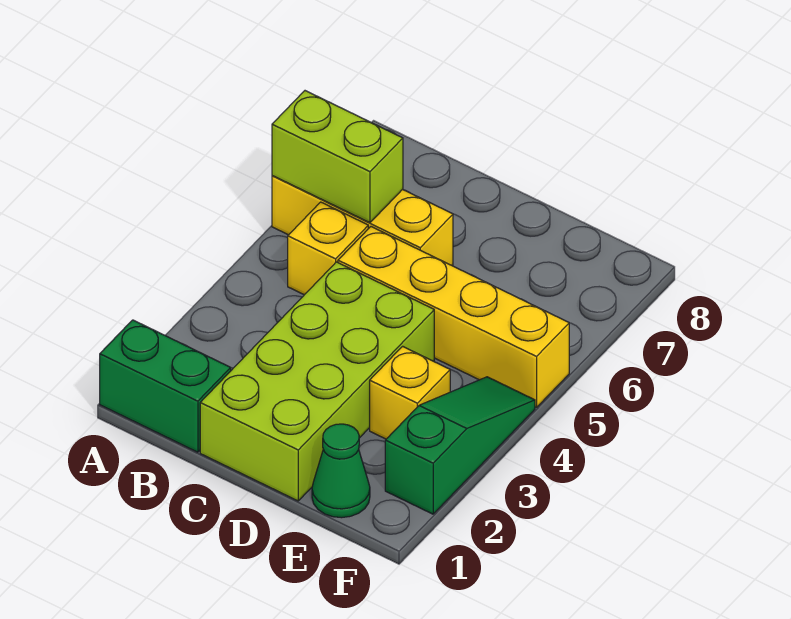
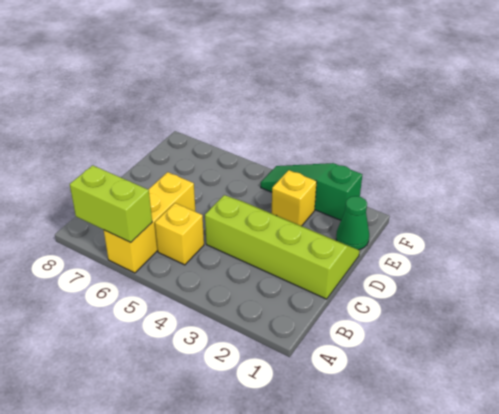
green 1x2 brick [100,320,231,452] -> none
lime 1x2 brick [272,91,403,223] -> lime 1x2 brick turned to [70,165,152,242]
lime 2x4 brick [200,262,434,501] -> lime 2x4 slope [205,195,360,299]
yellow 1x4 brick [338,227,569,407] -> none

